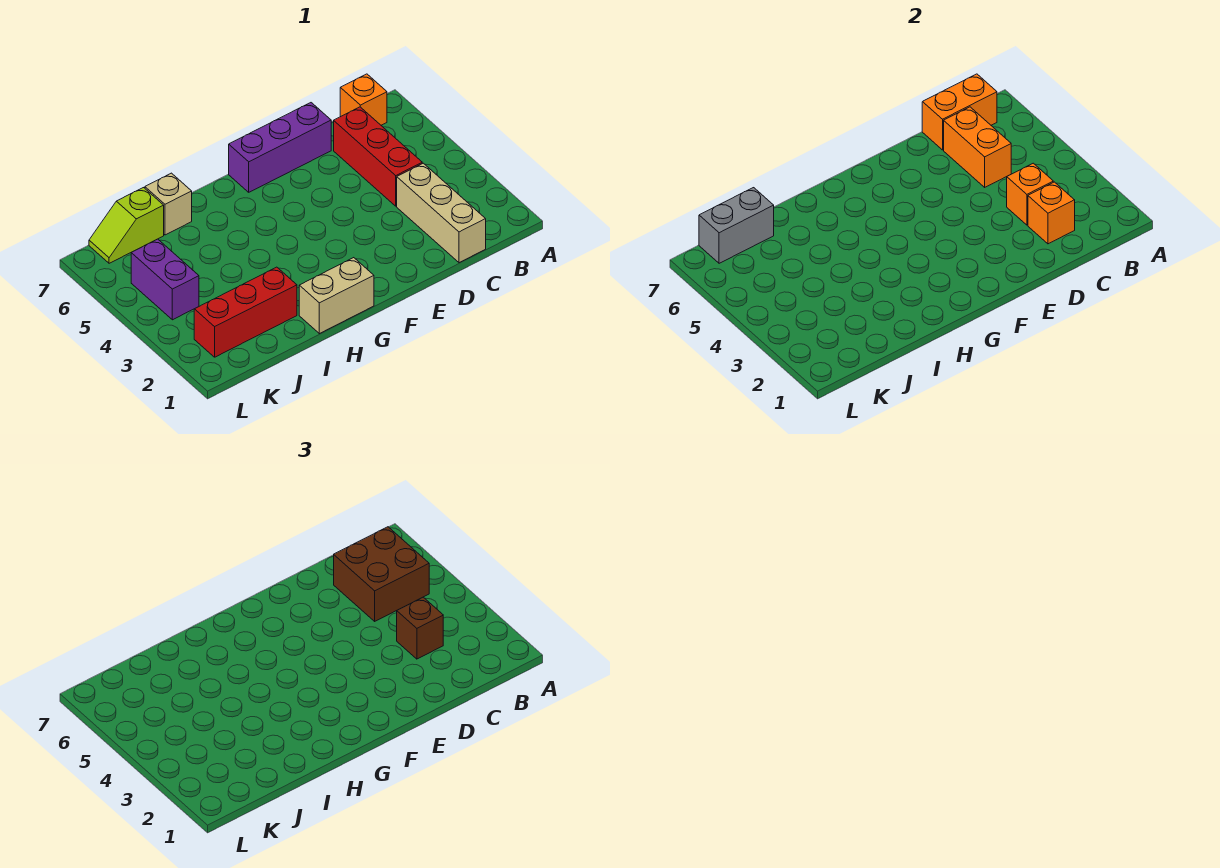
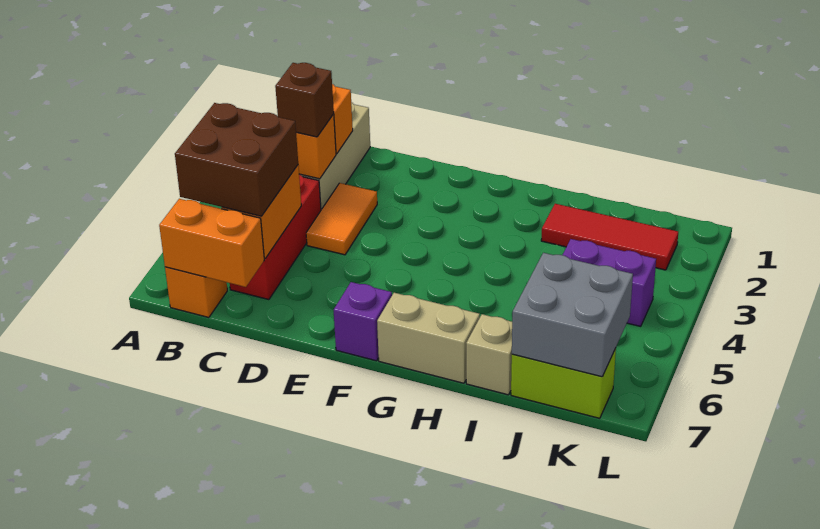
none -> orange 1x2 tile [306,183,377,255]
purple 1x3 brick [229,103,331,192] -> purple 1x1 brick [334,282,392,361]
tan 1x2 brick [299,258,374,334] -> tan 1x2 brick moved to [377,293,480,383]
red 1x3 brick [194,267,297,357] -> red 1x3 tile [541,204,678,270]
lime 1x2 slope [89,188,164,263] -> lime 1x2 brick [511,348,616,418]
grey 1x2 brick [699,188,774,263] -> grey 2x2 brick [512,253,633,377]
purple 1x2 brick [131,239,199,320] -> purple 1x2 brick turned to [563,239,656,326]

